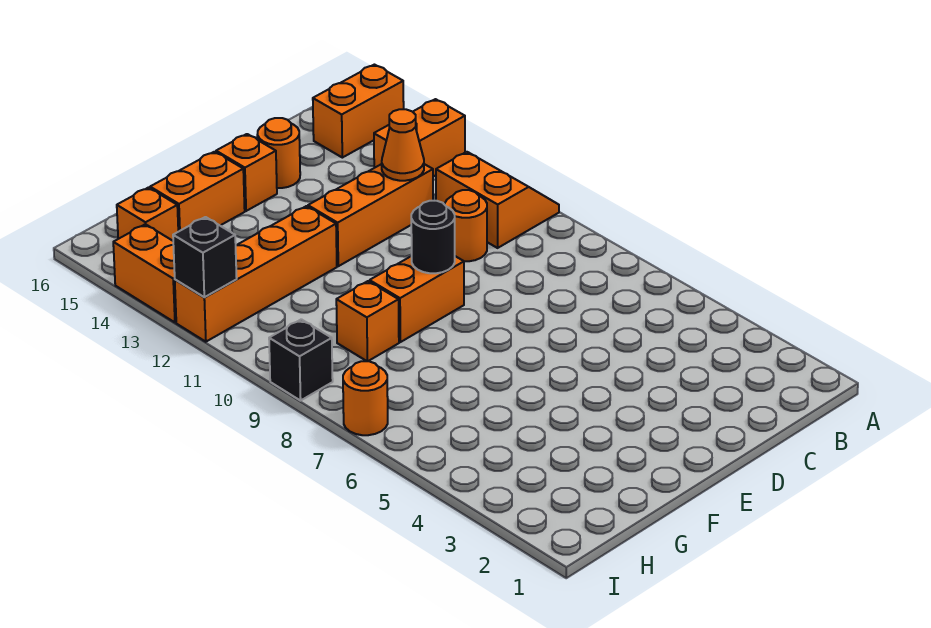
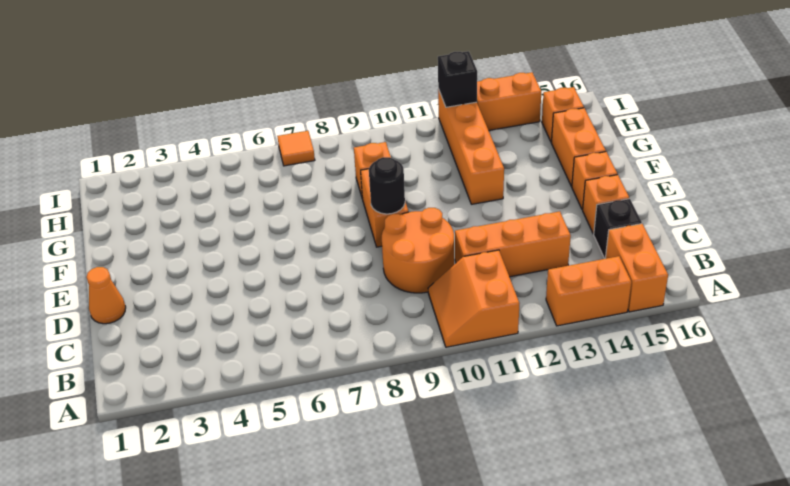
orange 2x2 slope [436,152,559,248] -> orange 2x2 slope turned to [428,250,519,347]
orange 1x2 brick [374,99,465,177] -> orange 1x2 brick turned to [546,256,631,326]
orange 1x1 round brick [445,190,487,261] -> orange 2x2 round brick [382,208,454,293]
orange 1x3 brick [308,164,433,266] -> orange 1x3 brick turned to [455,211,571,277]
orange 1x1 cone [382,109,424,181] -> orange 1x1 cone moved to [87,267,126,324]
orange 1x1 round brick [257,118,300,188] -> orange 1x1 brick [583,175,629,234]
orange 1x1 round brick [343,361,388,435] -> orange 1x1 tile [277,131,315,166]
black 1x1 brick [269,319,333,401] -> black 1x1 brick moved to [594,199,642,258]

